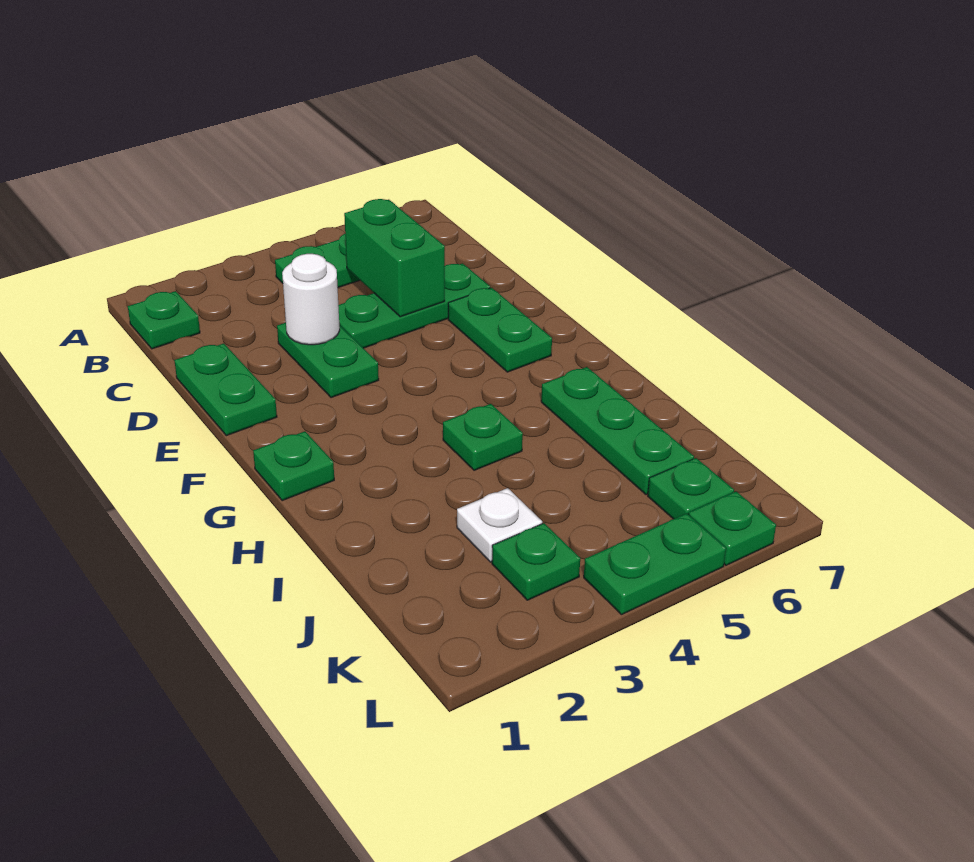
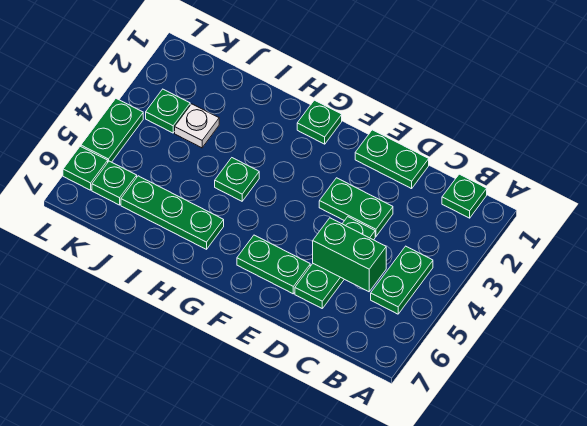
white 1x1 round brick [282,254,340,345] -> none

